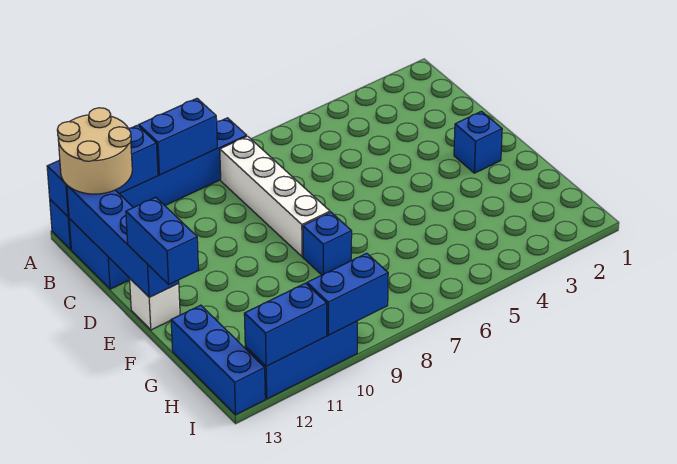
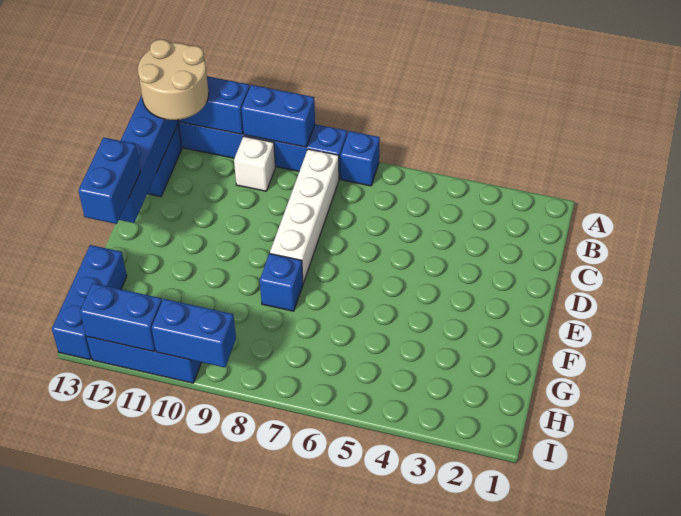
blue 1x1 brick [454,111,502,173] -> blue 1x1 brick moved to [341,131,380,186]
white 1x1 brick [130,279,180,330] -> white 1x1 brick moved to [234,136,275,191]

